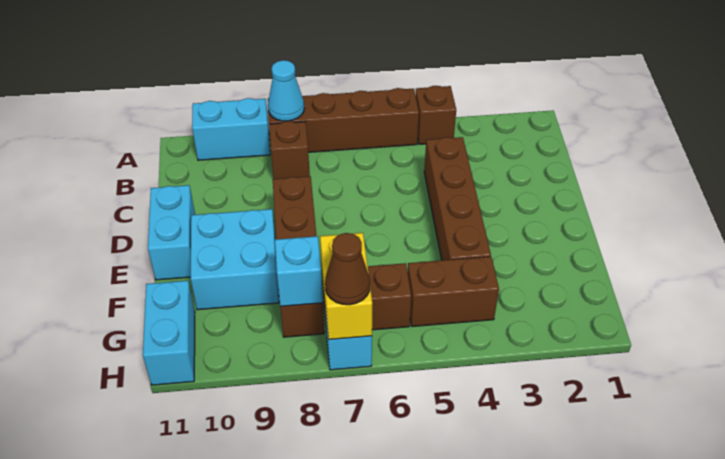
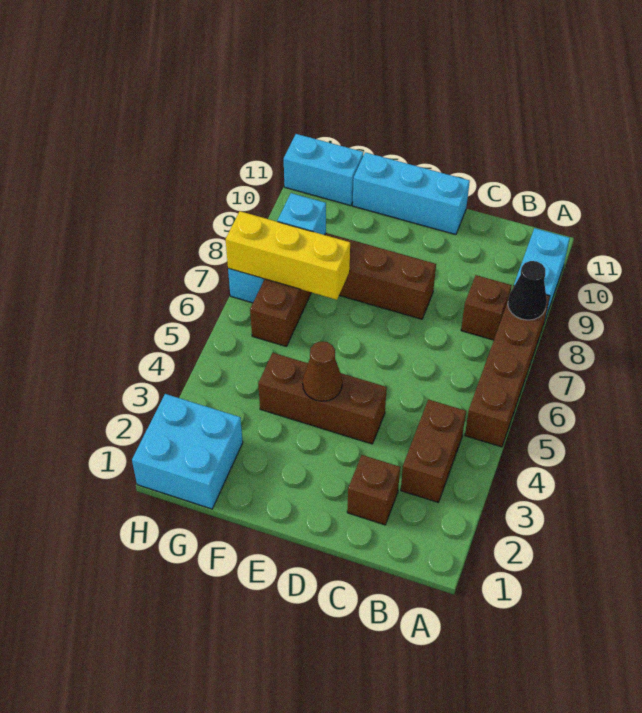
brown 1x1 brick [416,86,456,144] -> brown 1x1 brick moved to [347,455,400,525]
cyan 1x1 cone [268,60,304,121] -> black 1x1 cone [508,261,547,320]
brown 1x4 brick [424,137,491,260] -> brown 1x3 brick [258,353,387,444]
cyan 1x2 brick [148,185,195,280] -> cyan 1x3 brick [353,152,470,235]
cyan 2x2 brick [190,209,279,310] -> cyan 2x2 brick moved to [132,394,243,509]
brown 1x2 brick [408,257,499,327] -> brown 1x2 brick moved to [401,399,466,502]
yellow 1x2 brick [320,233,372,339] -> yellow 1x3 brick [226,211,350,300]
brown 1x1 cone [325,233,370,305] -> brown 1x1 cone moved to [303,342,342,401]

